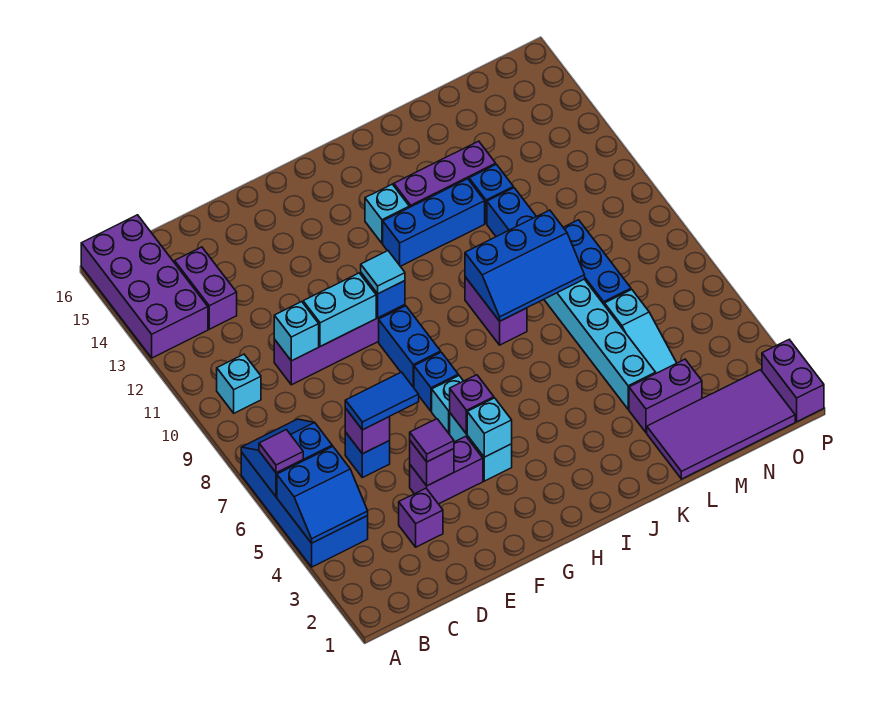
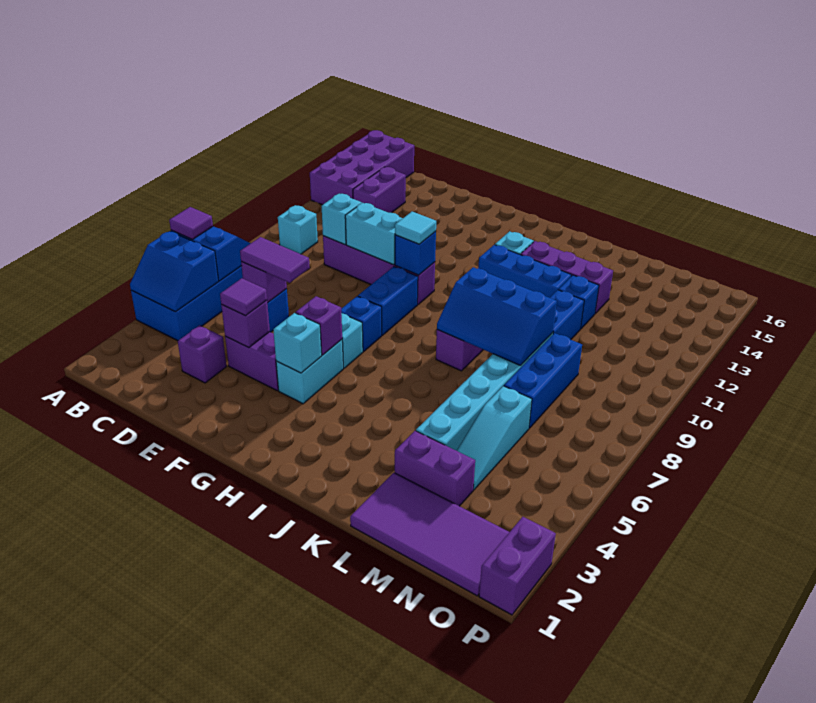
blue 1x2 tile [345,372,419,430] -> purple 1x2 tile [240,237,310,283]

